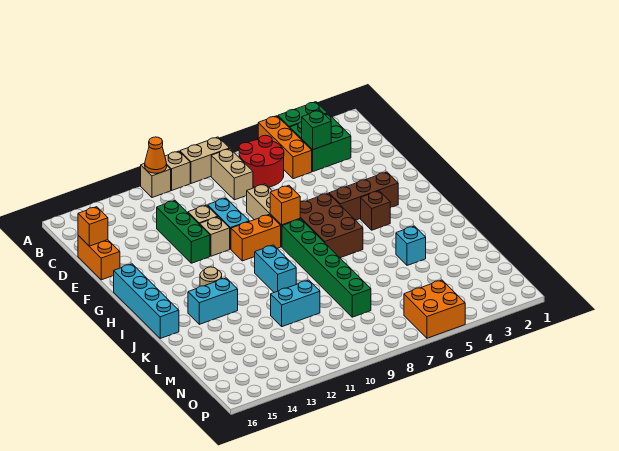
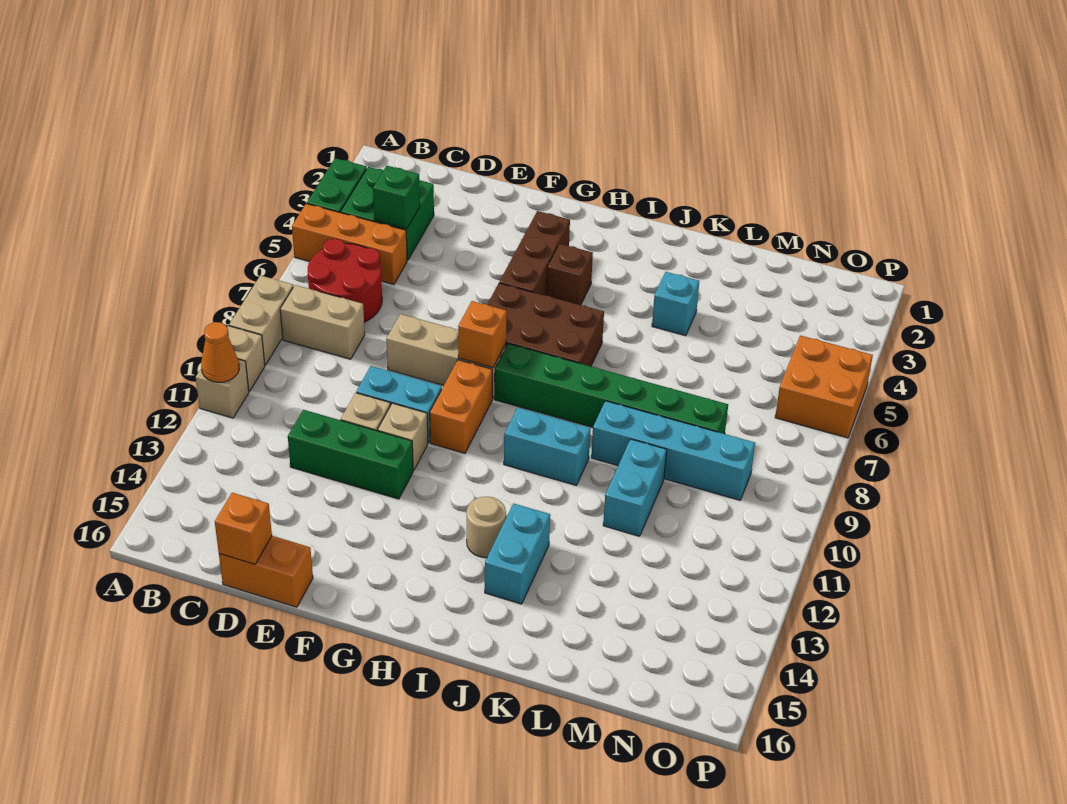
cyan 1x4 brick [114,264,179,338] -> cyan 1x4 brick moved to [591,401,755,500]

